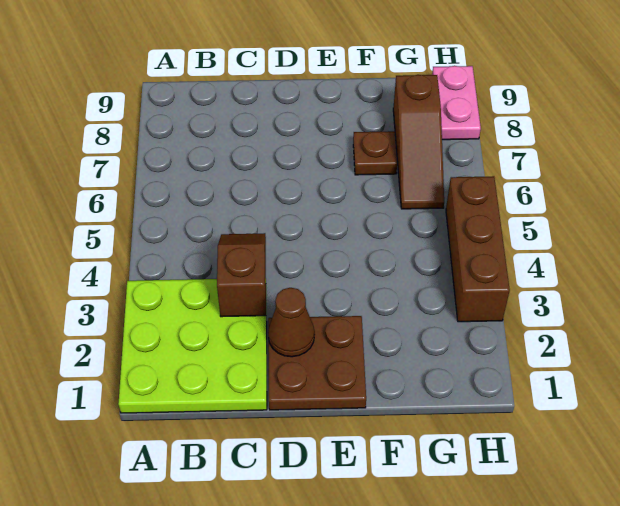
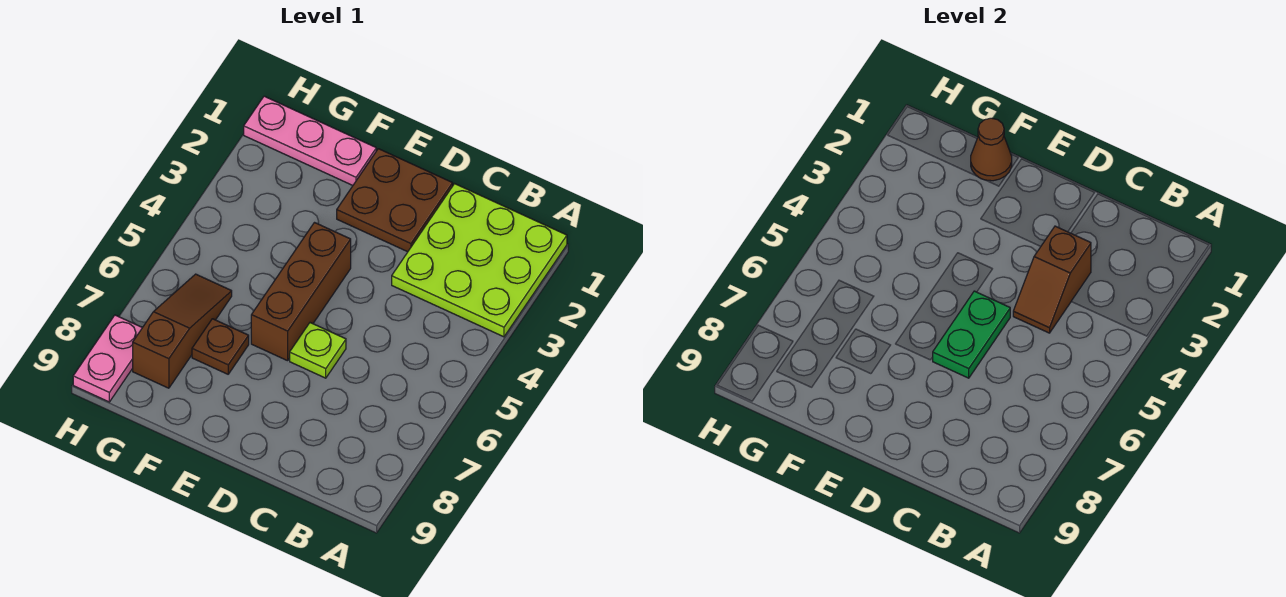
brown 1x1 cone [268,288,315,357] -> brown 1x1 cone moved to [971,118,1012,181]
none -> green 1x2 plate [933,291,1010,378]
none -> lime 1x1 plate [290,323,346,378]
none -> pink 1x3 plate [244,96,376,185]
brown 1x3 brick [446,176,510,322] -> brown 1x3 brick moved to [251,223,351,361]

